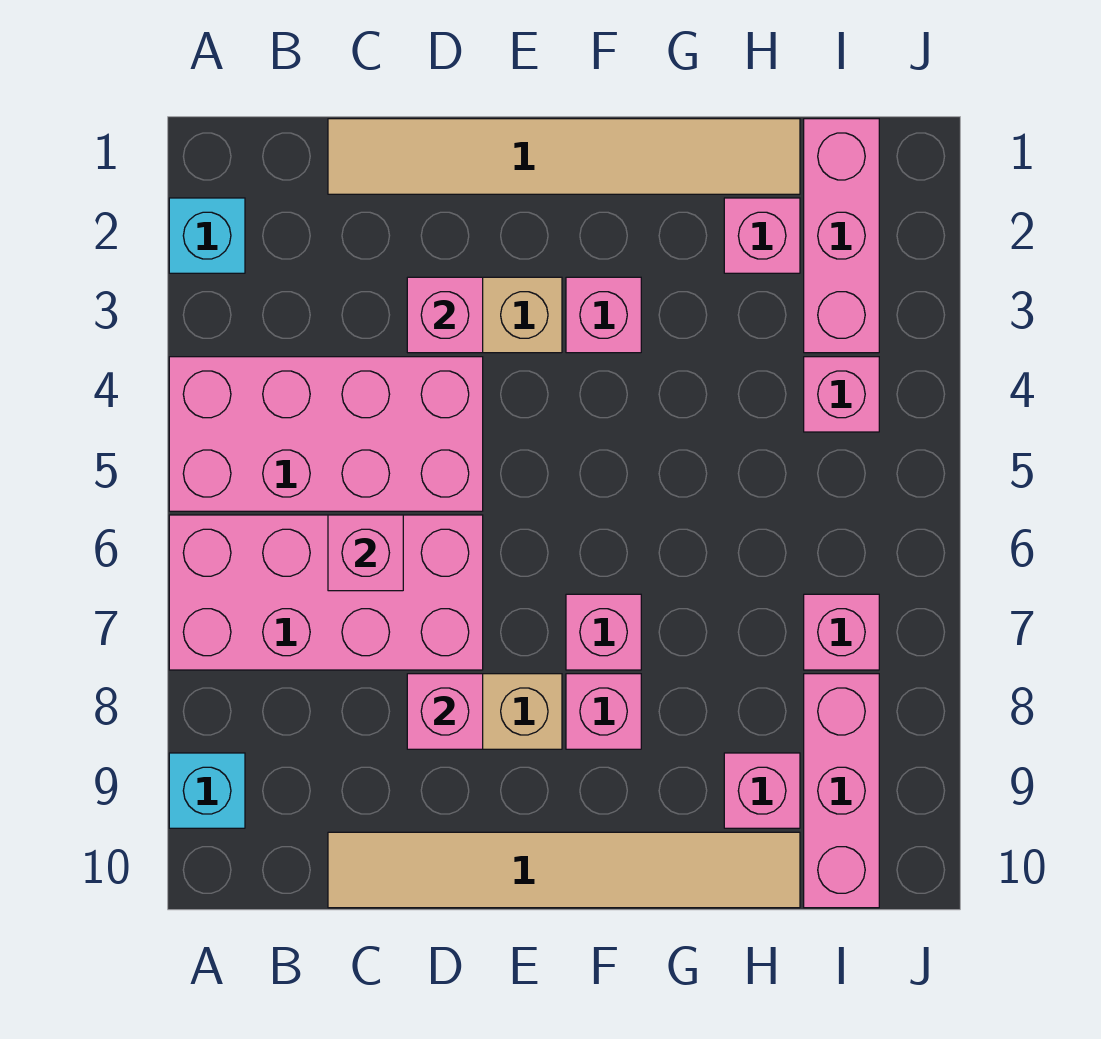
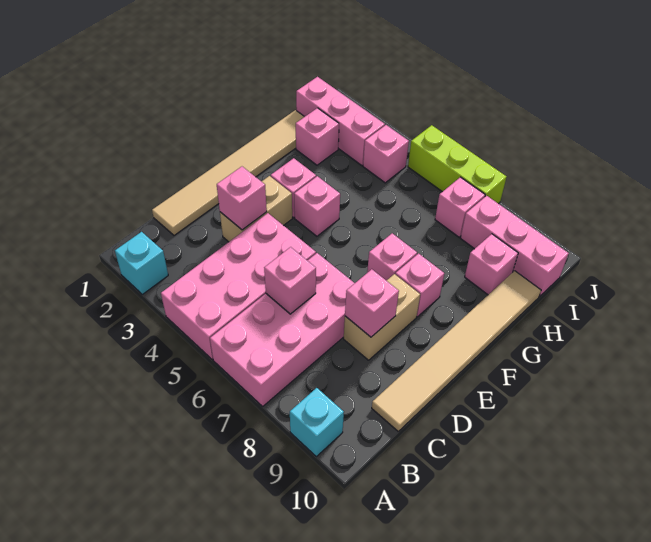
none -> pink 1x1 brick [294,176,340,236]
none -> lime 1x3 brick [408,125,507,204]

